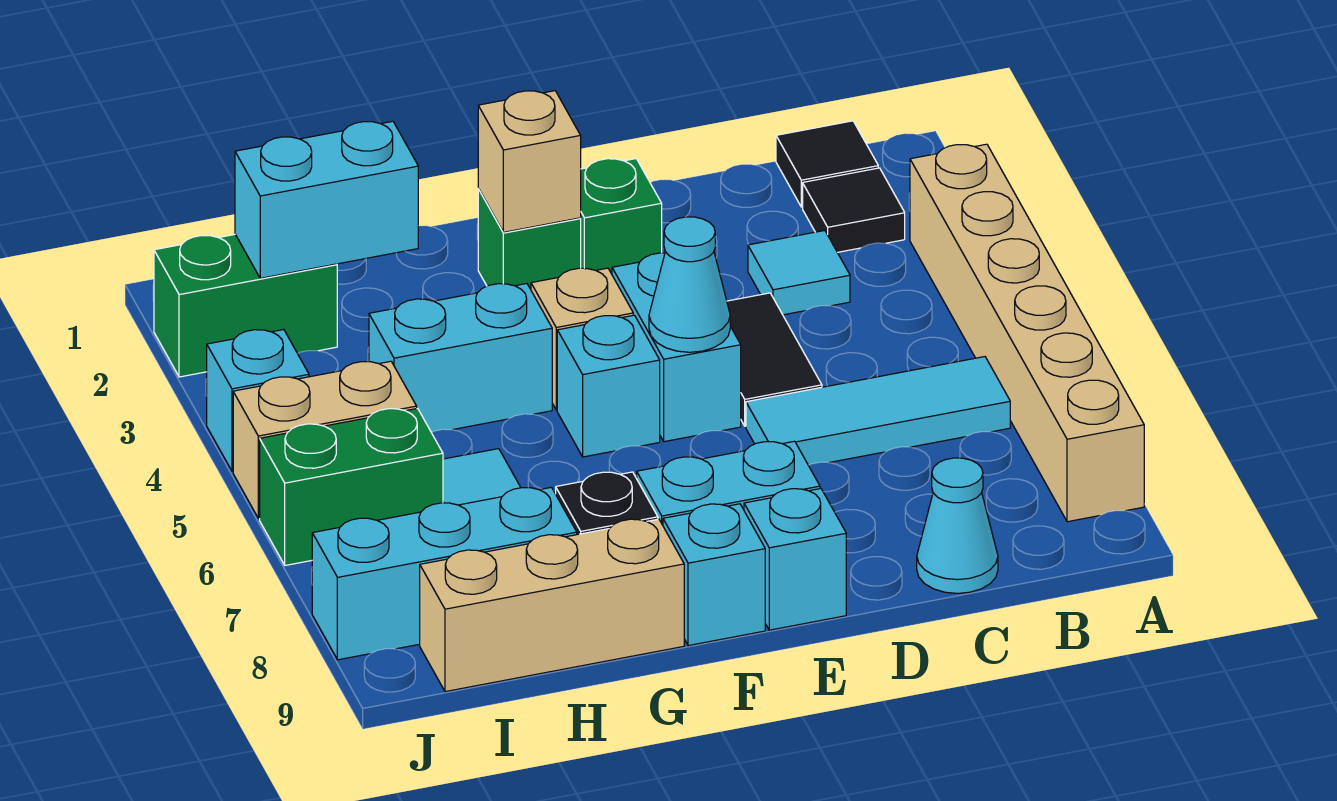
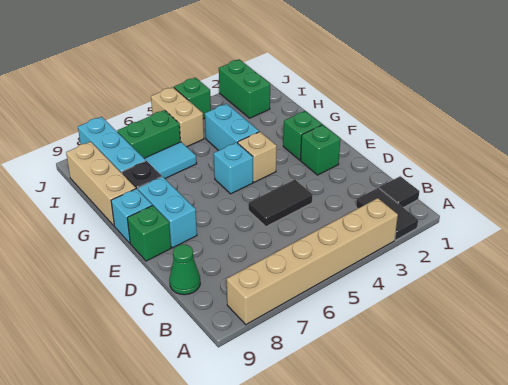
black 1x1 tile [803,168,905,252] -> black 1x2 tile [356,188,418,240]
cyan 1x3 tile [746,357,1010,465] -> none
cyan 1x1 tile [748,230,850,315] -> none
cyan 1x1 cone [917,458,998,593] -> green 1x1 cone [169,244,200,295]
cyan 1x2 brick [612,253,741,442] -> none
cyan 1x1 cone [649,217,730,352] -> none
cyan 1x1 brick [744,489,846,630] -> green 1x1 brick [127,205,171,261]
tan 1x1 brick [478,91,581,232] -> none
cyan 1x2 brick [235,121,418,278] -> none
green 1x2 brick [260,408,443,565] -> green 1x2 brick turned to [117,110,180,158]
cyan 1x1 brick [207,330,309,471] -> green 1x1 brick [174,78,211,119]

